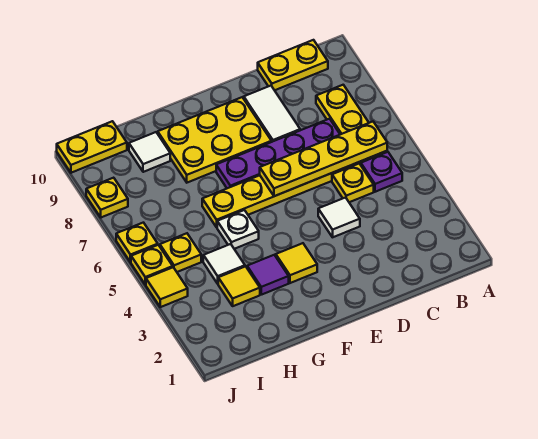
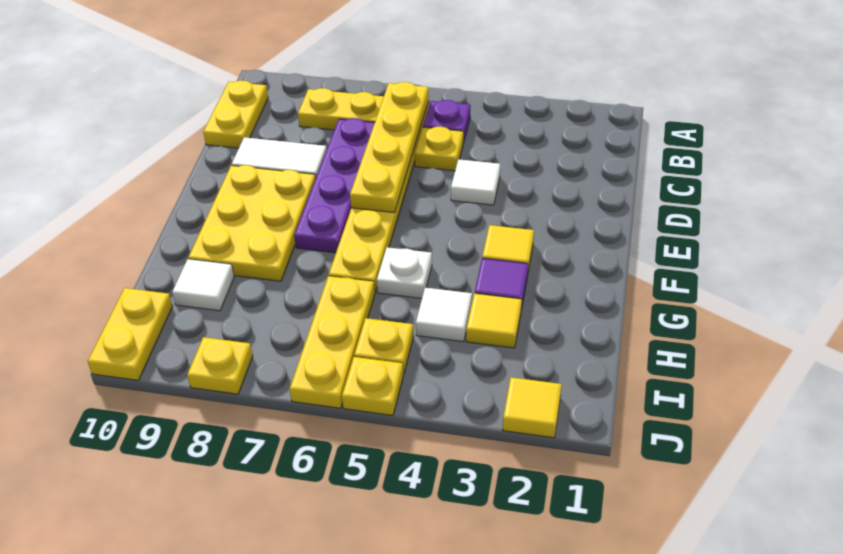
yellow 1x1 tile [146,267,188,307] -> yellow 1x1 tile moved to [503,377,562,438]
yellow 1x1 plate [116,223,158,262] -> yellow 1x3 plate [290,276,375,408]

